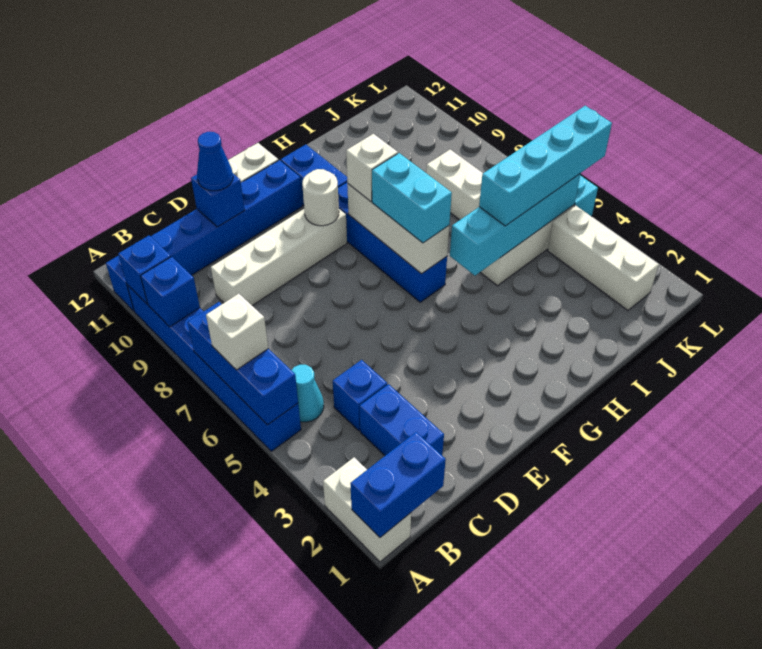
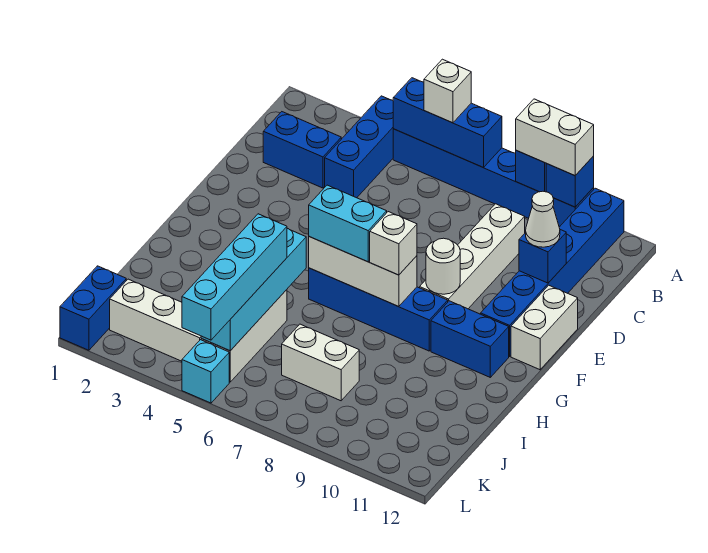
white 1x2 brick [323,457,411,562] -> white 1x2 brick moved to [516,99,594,176]
blue 1x2 brick [350,432,446,537] -> blue 1x2 brick moved to [60,266,126,350]
cyan 1x1 cone [291,365,324,422] -> none
blue 1x1 brick [333,360,387,431] -> blue 1x3 brick [325,96,393,198]
blue 1x1 cone [197,132,233,191] -> white 1x1 cone [526,191,560,247]

